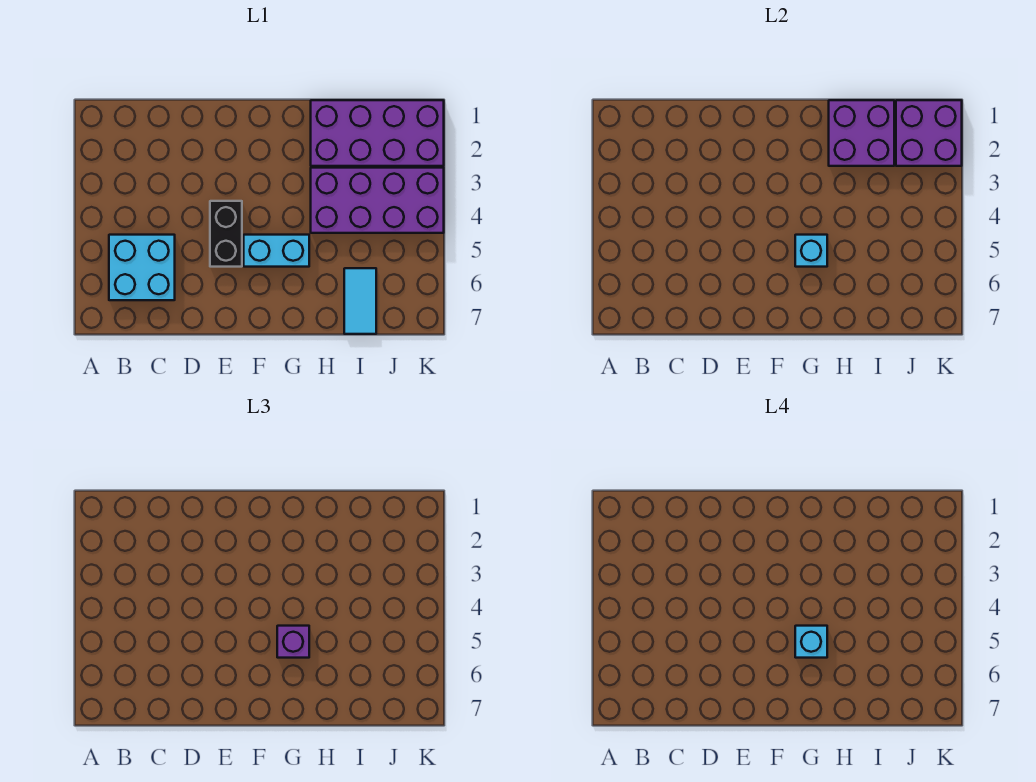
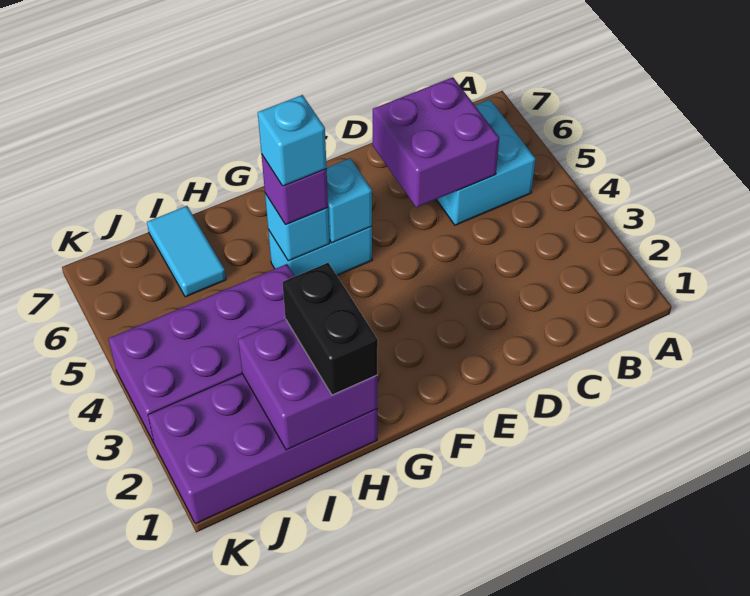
black 1x2 brick [210,201,242,267] -> black 1x2 brick moved to [282,263,378,395]
none -> cyan 1x1 brick [327,158,372,243]
purple 2x2 brick [896,100,962,166] -> purple 2x2 brick moved to [373,77,499,208]

